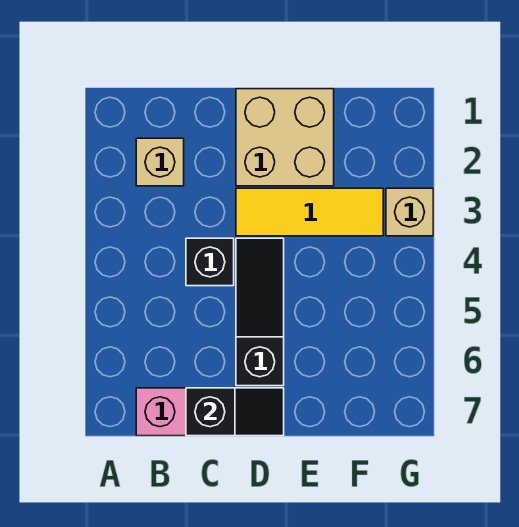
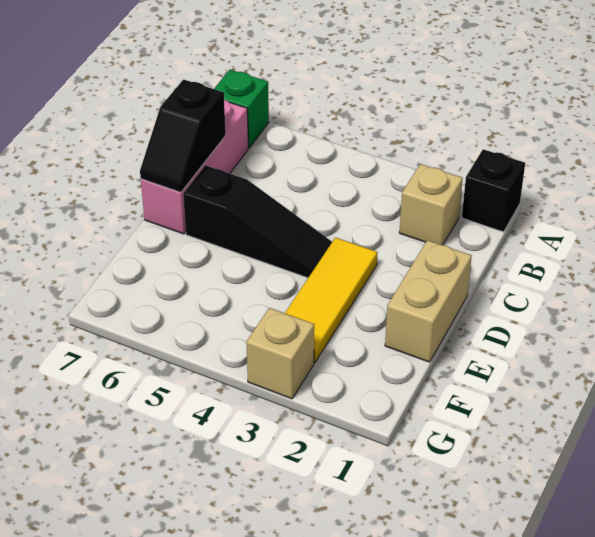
none -> green 1x1 brick [214,70,269,148]
black 1x1 brick [186,238,234,286] -> black 1x1 brick moved to [462,149,525,232]
tan 2x2 brick [236,89,334,186] -> tan 1x2 brick [385,240,472,362]

